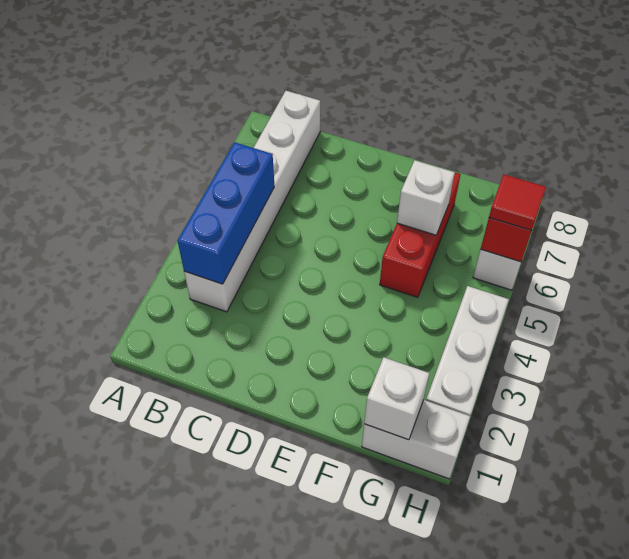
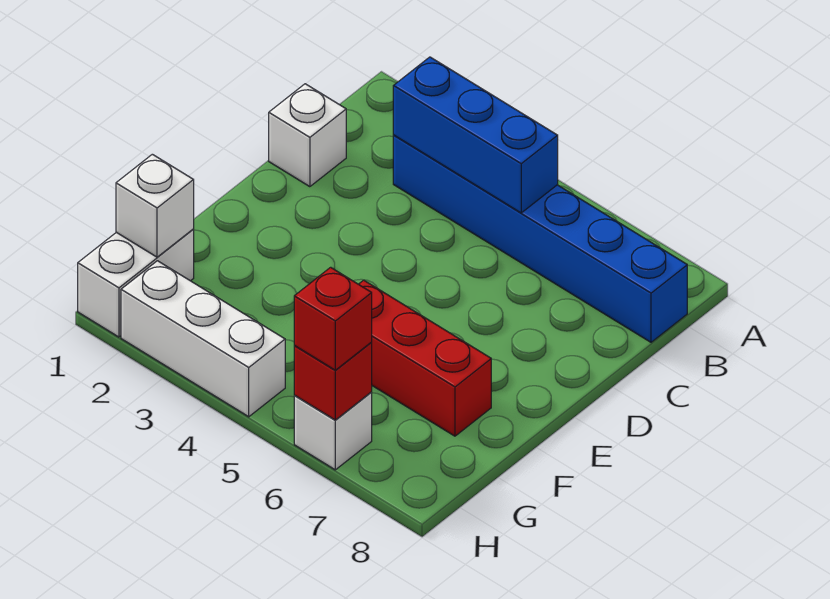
white 1x6 brick [184,91,320,312] -> blue 1x6 brick [393,135,687,342]
white 1x1 brick [397,160,455,235] -> white 1x1 brick moved to [269,84,346,187]
red 1x1 tile [489,174,546,231] -> red 1x1 brick [294,267,372,370]

